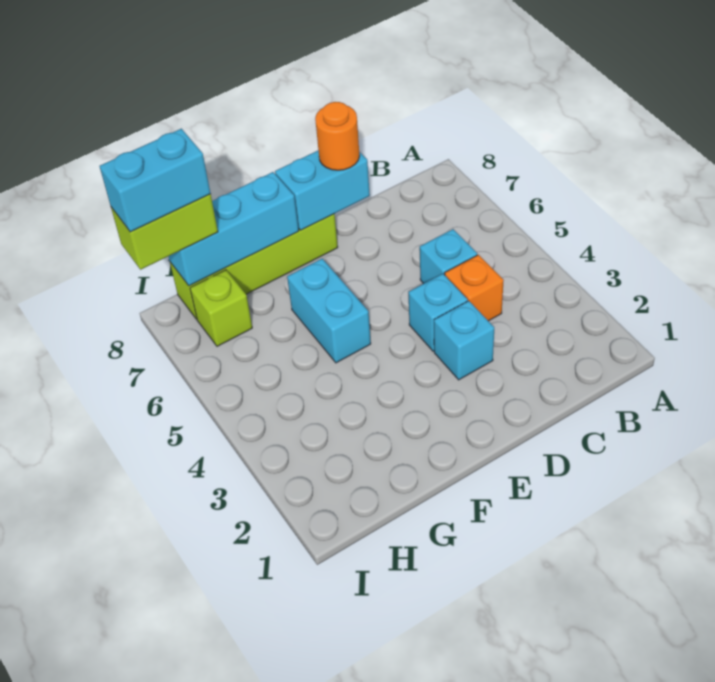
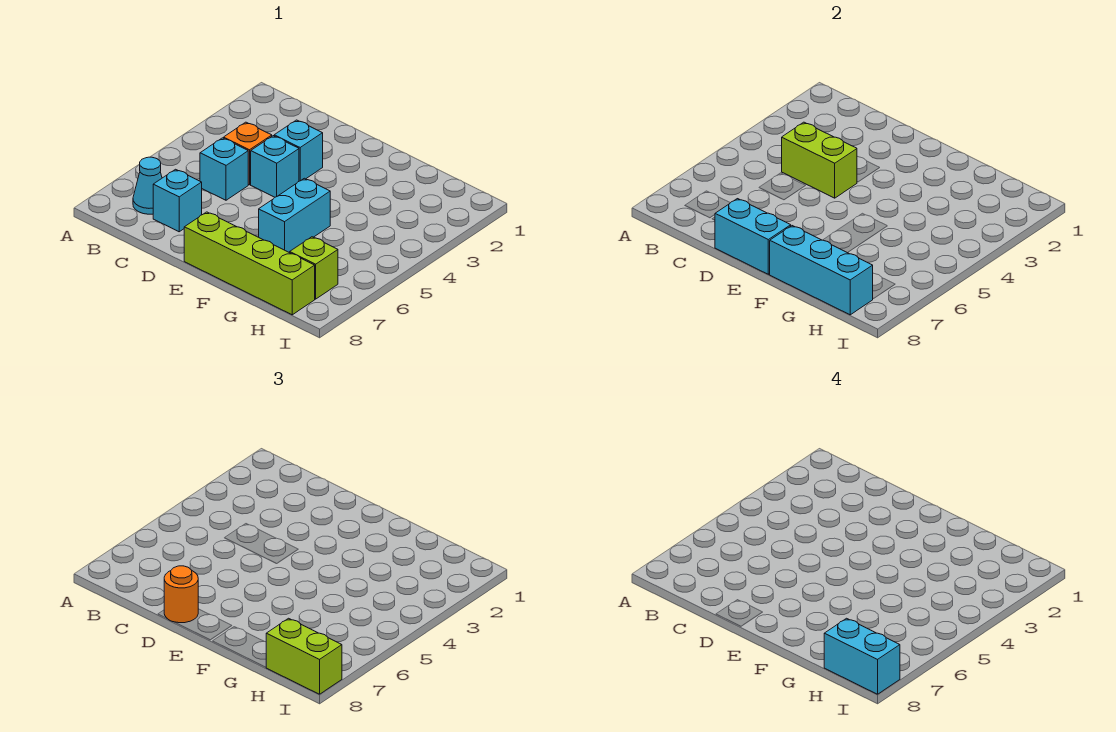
none -> cyan 1x1 cone [133,157,162,214]
none -> lime 1x2 brick [782,122,857,198]
none -> cyan 1x1 brick [153,169,202,232]

